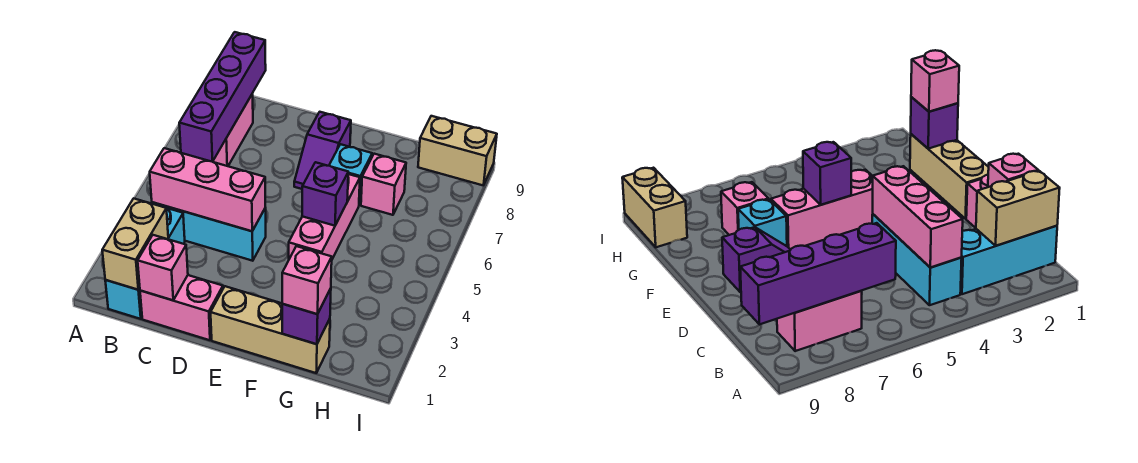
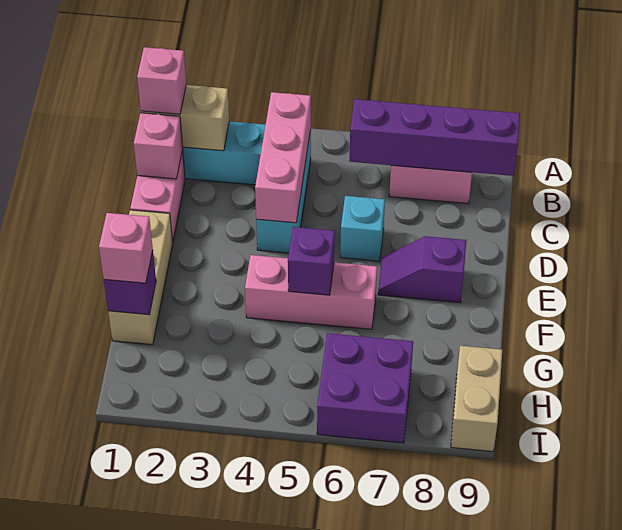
cyan 1x1 brick [329,144,372,205] -> cyan 1x1 brick moved to [340,196,385,261]
pink 1x1 brick [361,154,406,215] -> pink 1x1 brick moved to [137,47,186,114]
none -> purple 2x2 brick [317,333,413,443]

